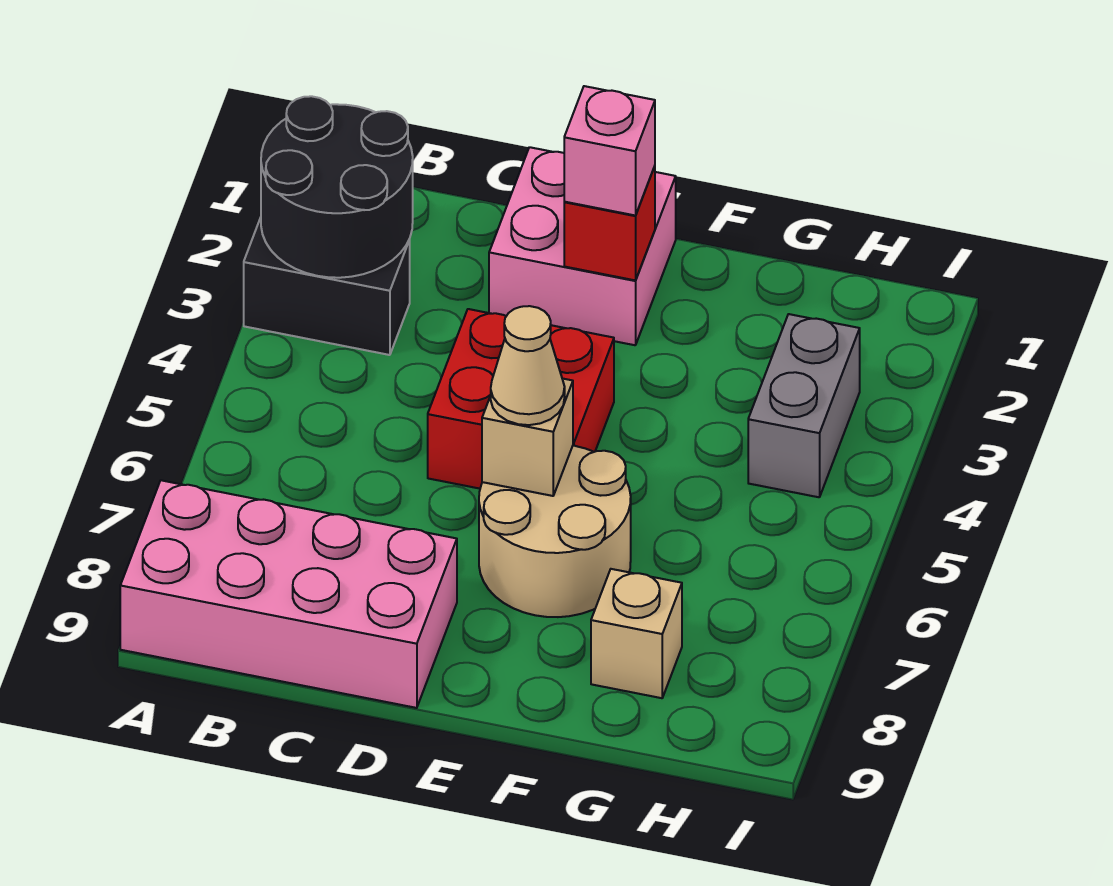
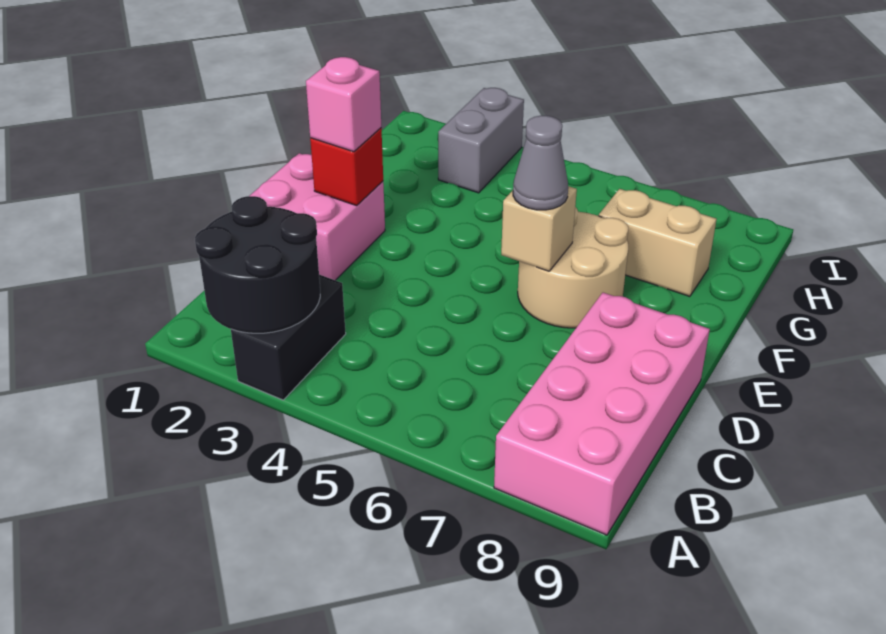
red 2x2 brick [428,309,614,489] -> none
tan 1x1 cone [491,306,565,425] -> grey 1x1 cone [513,116,568,210]
tan 1x1 brick [591,569,682,698] -> tan 1x2 brick [599,189,717,297]
grey 1x2 brick [748,314,860,497] -> grey 1x2 brick turned to [438,88,524,193]

